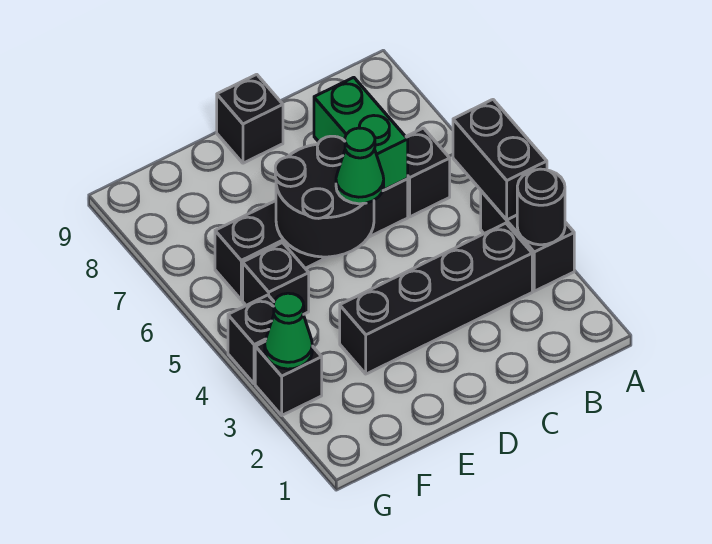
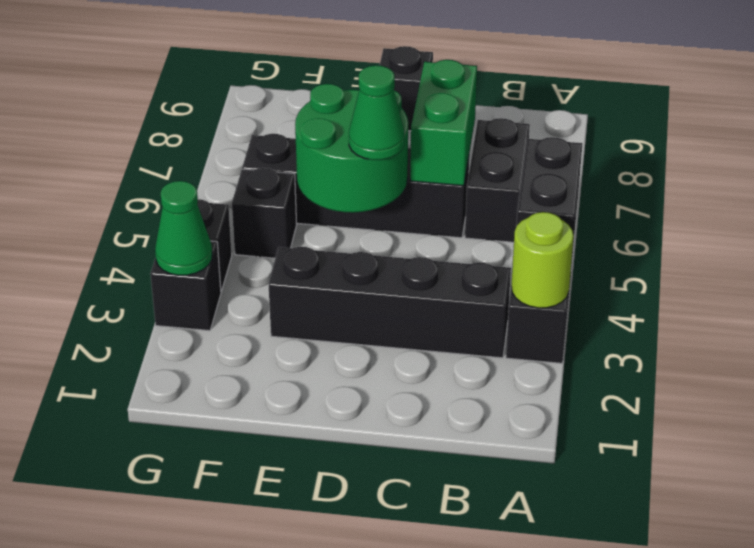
black 1x1 round brick [517,169,565,245] -> lime 1x1 round brick [511,212,573,308]
black 1x1 brick [406,128,450,217] -> black 1x2 brick [465,118,530,242]
black 2x2 round brick [275,136,374,257] -> green 2x2 round brick [295,84,408,213]

